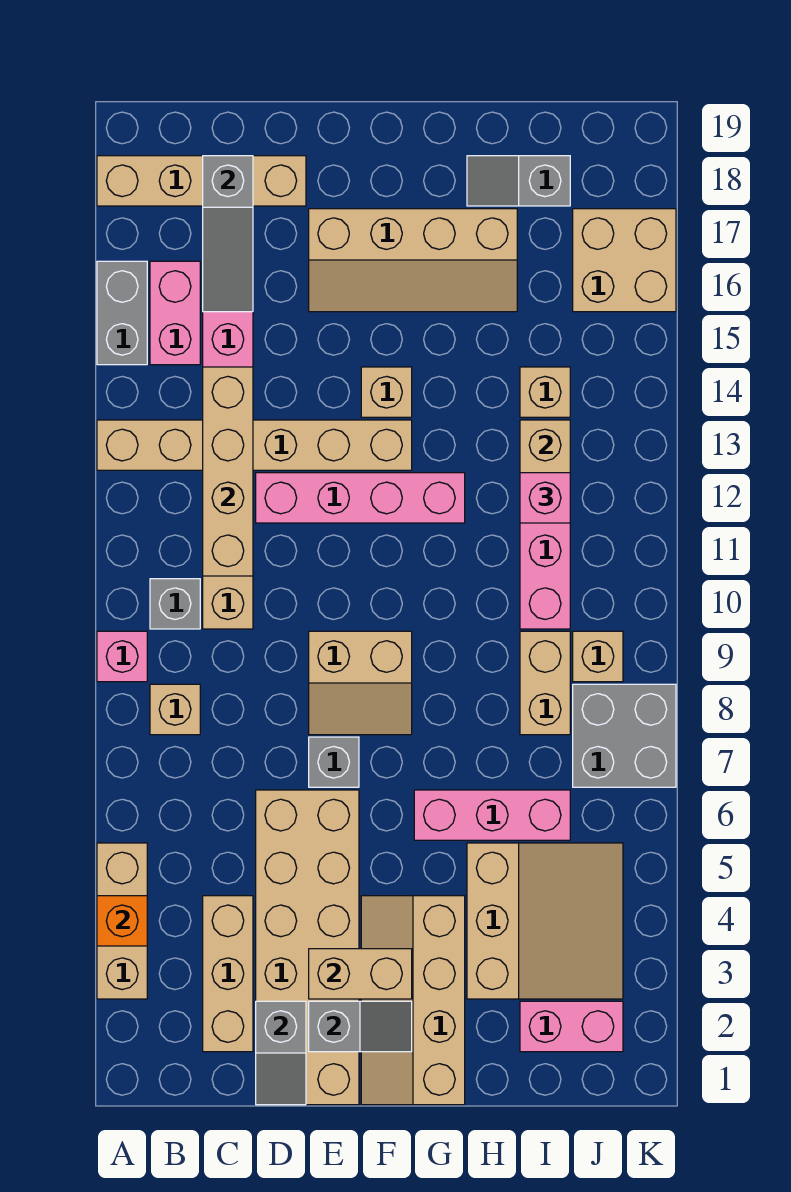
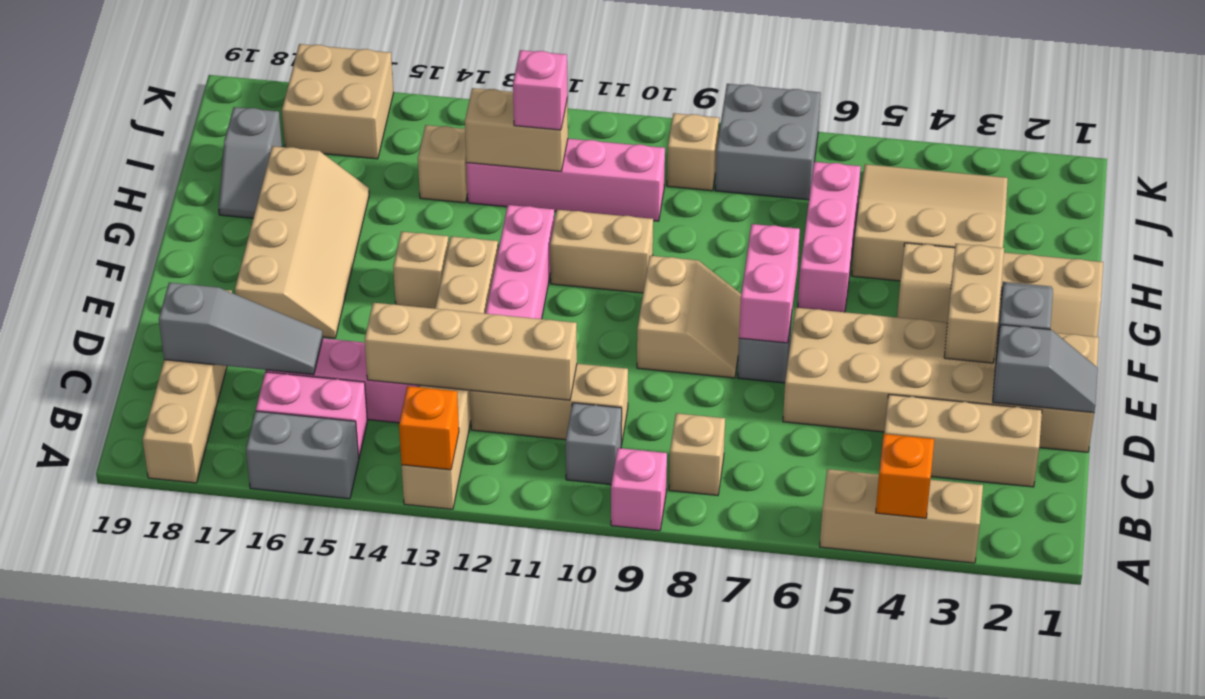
none -> orange 1x1 brick [399,386,459,470]
pink 1x2 brick [520,1001,623,1052] -> pink 1x2 brick moved to [739,224,800,343]
tan 1x2 brick [520,631,570,735] -> tan 1x2 brick moved to [550,210,653,293]

